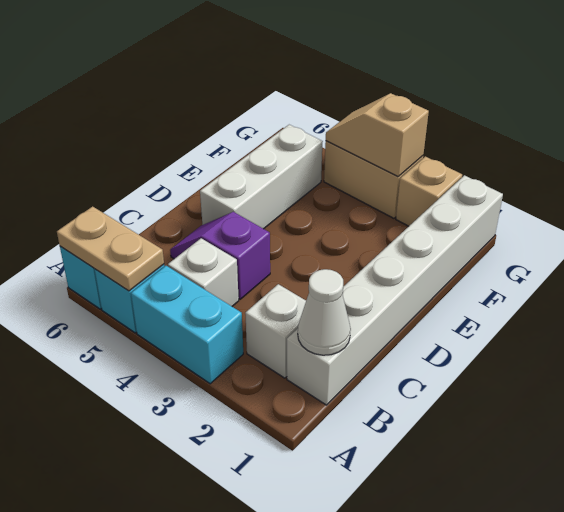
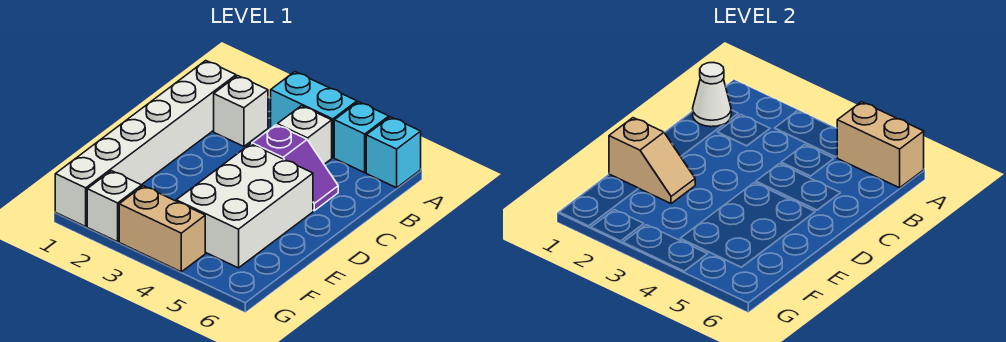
tan 1x2 plate [57,206,164,291] -> tan 1x2 brick [837,102,924,188]
white 1x3 brick [200,125,323,229] -> white 2x3 brick [176,144,313,268]
tan 1x1 brick [396,156,462,226] -> white 1x1 brick [87,171,142,242]
tan 1x2 slope [326,93,429,177] -> tan 1x2 slope moved to [609,118,695,204]

